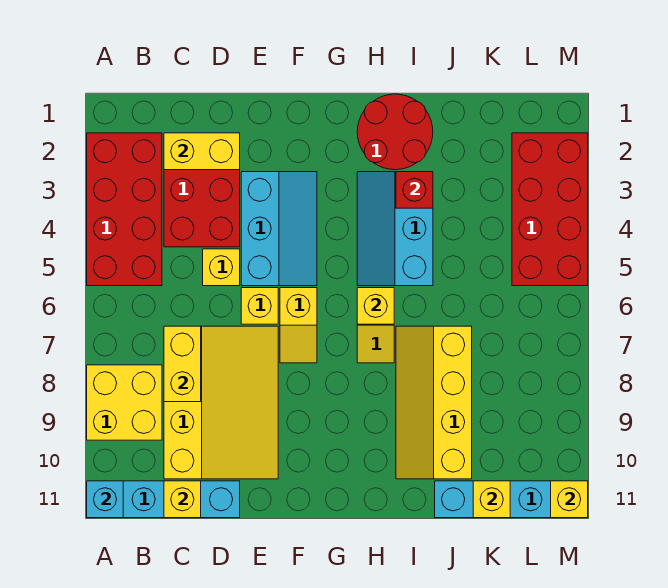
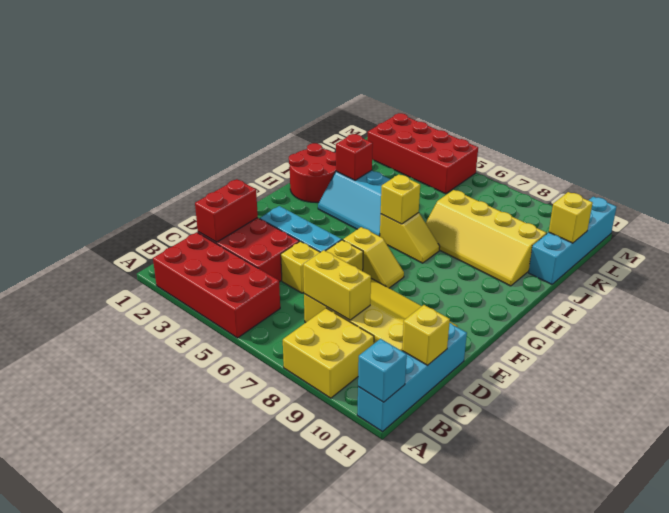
yellow 1x2 brick [164,133,240,170] -> red 1x2 brick [195,179,258,242]
yellow 1x1 brick [551,481,588,518] -> none

